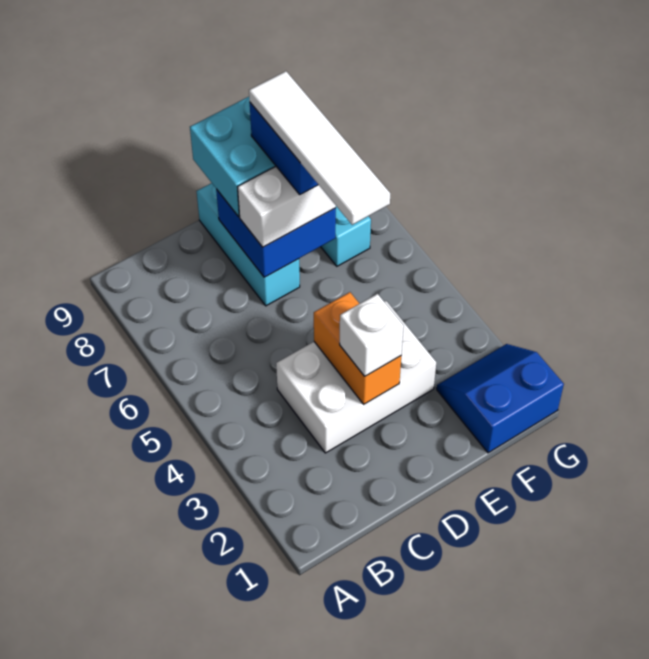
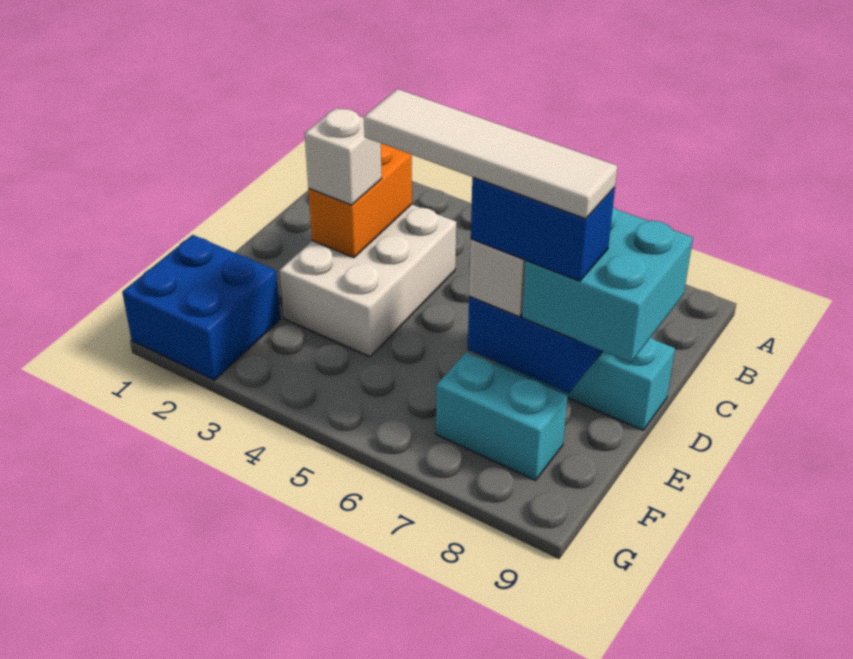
orange 1x2 brick [314,292,401,404] -> orange 1x2 brick turned to [308,143,412,258]
blue 2x2 slope [437,344,564,453] -> blue 2x2 brick [122,235,280,380]

